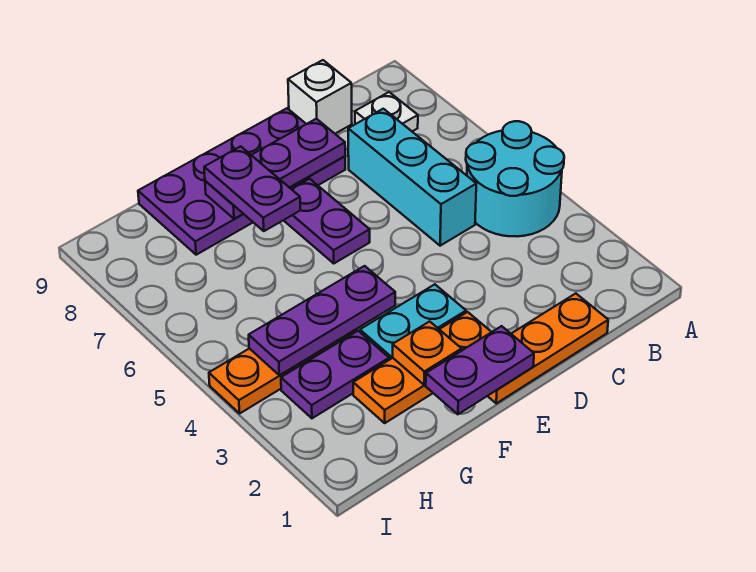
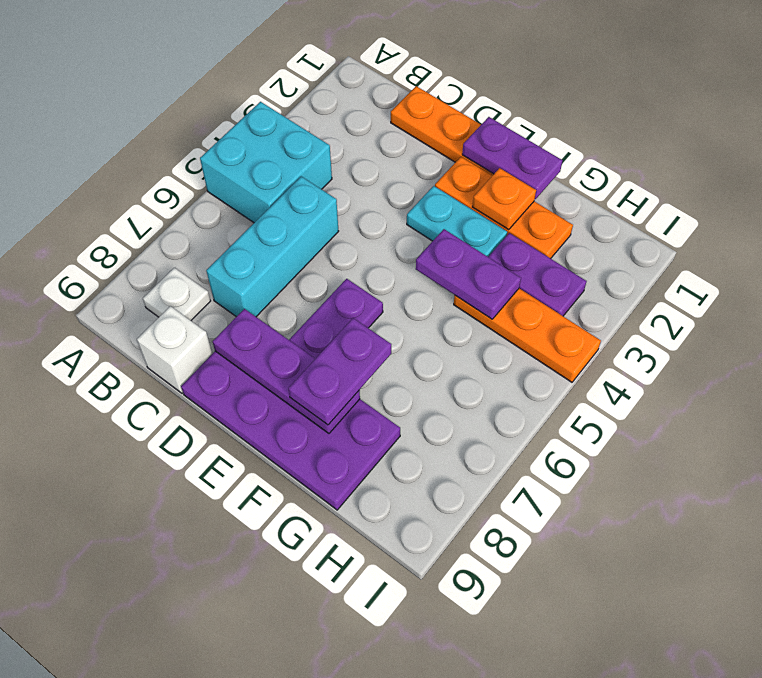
cyan 2x2 round brick [466,121,564,237] -> cyan 2x2 brick [200,102,332,223]
purple 1x3 plate [249,266,395,375] -> purple 1x2 plate [416,229,521,319]

